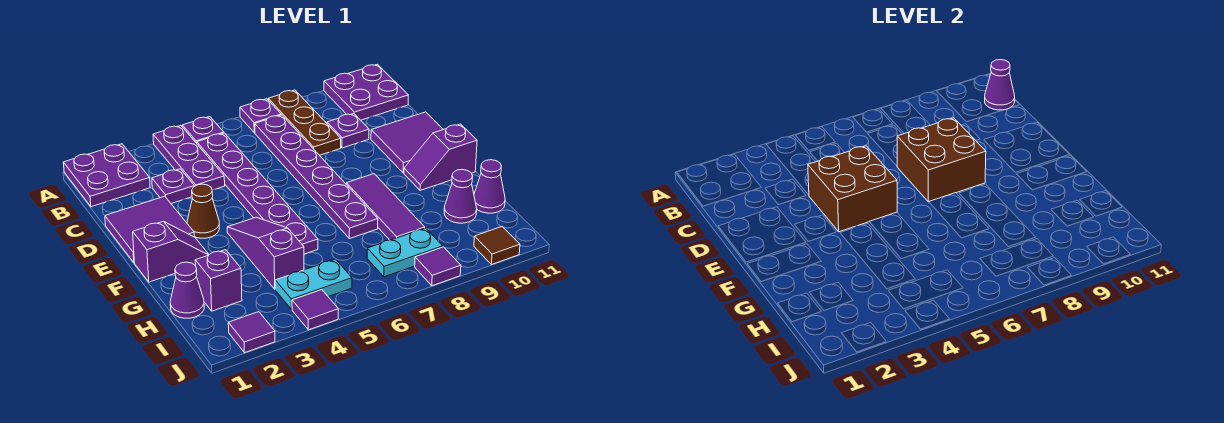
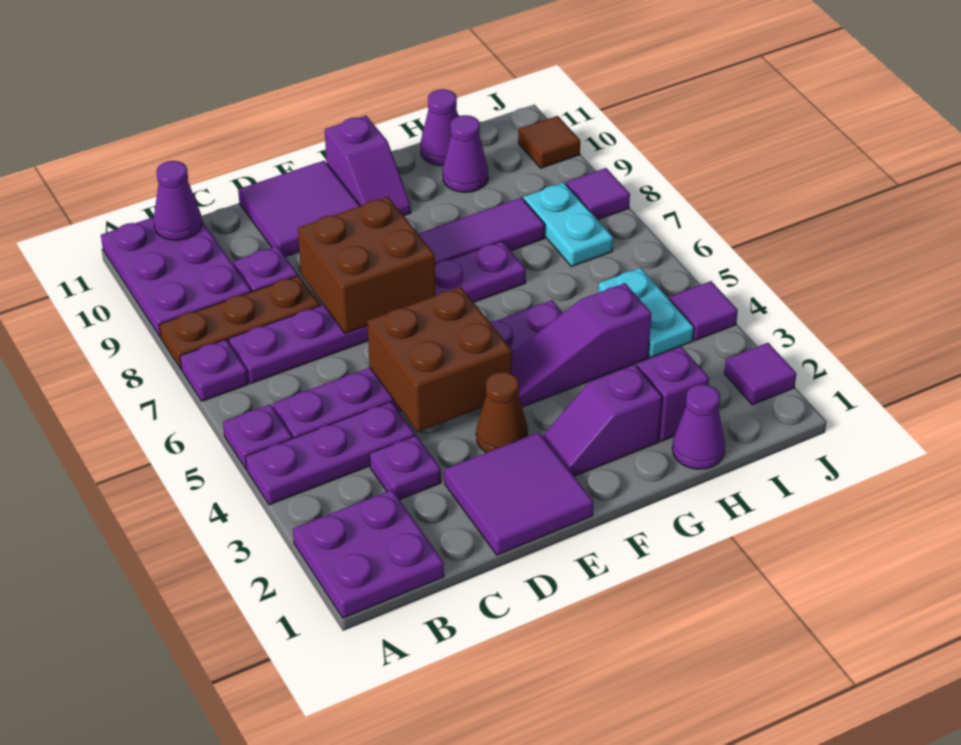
purple 2x2 plate [324,64,408,120] -> purple 2x3 plate [101,217,251,337]
purple 1x2 slope [133,221,209,282] -> purple 1x2 slope turned to [542,364,662,476]

